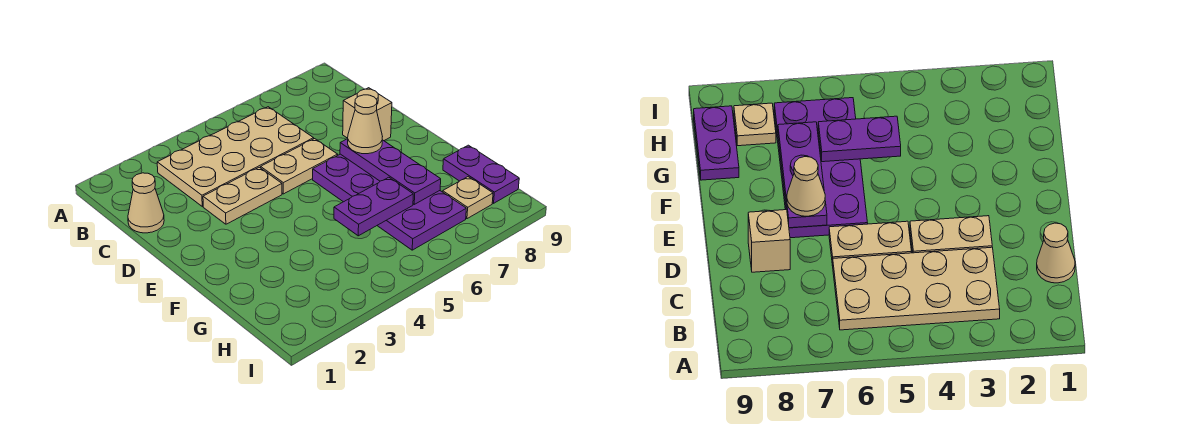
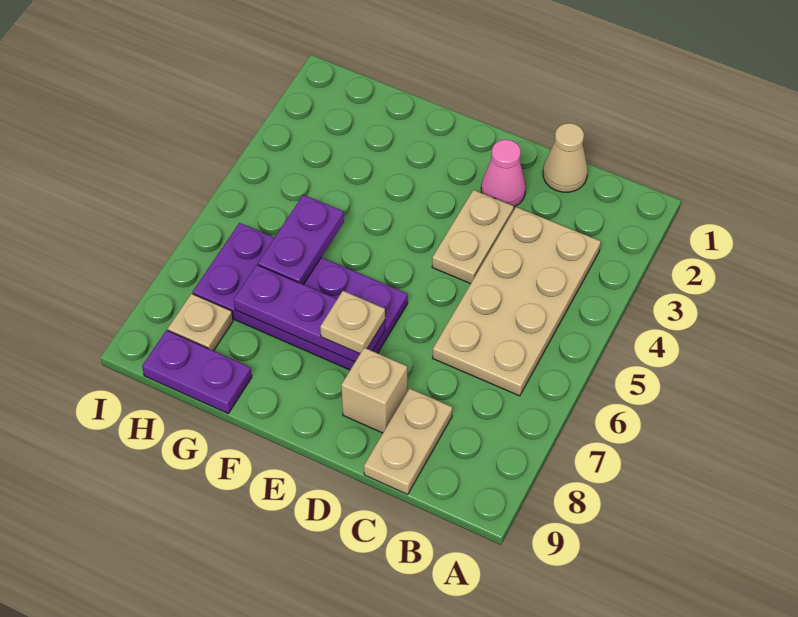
none -> pink 1x1 cone [481,140,526,207]
tan 1x2 plate [261,139,338,194] -> tan 1x2 plate moved to [364,388,452,494]
tan 1x1 cone [348,95,383,154] -> tan 1x1 plate [320,291,385,354]

